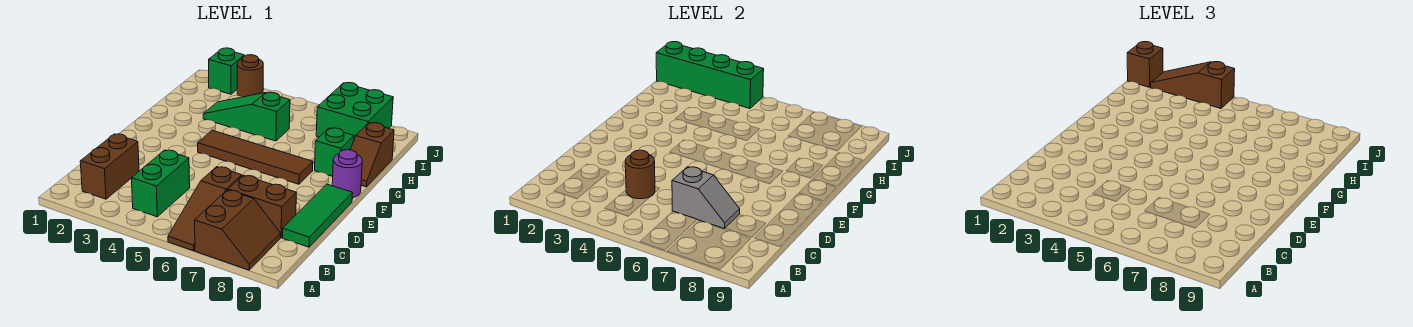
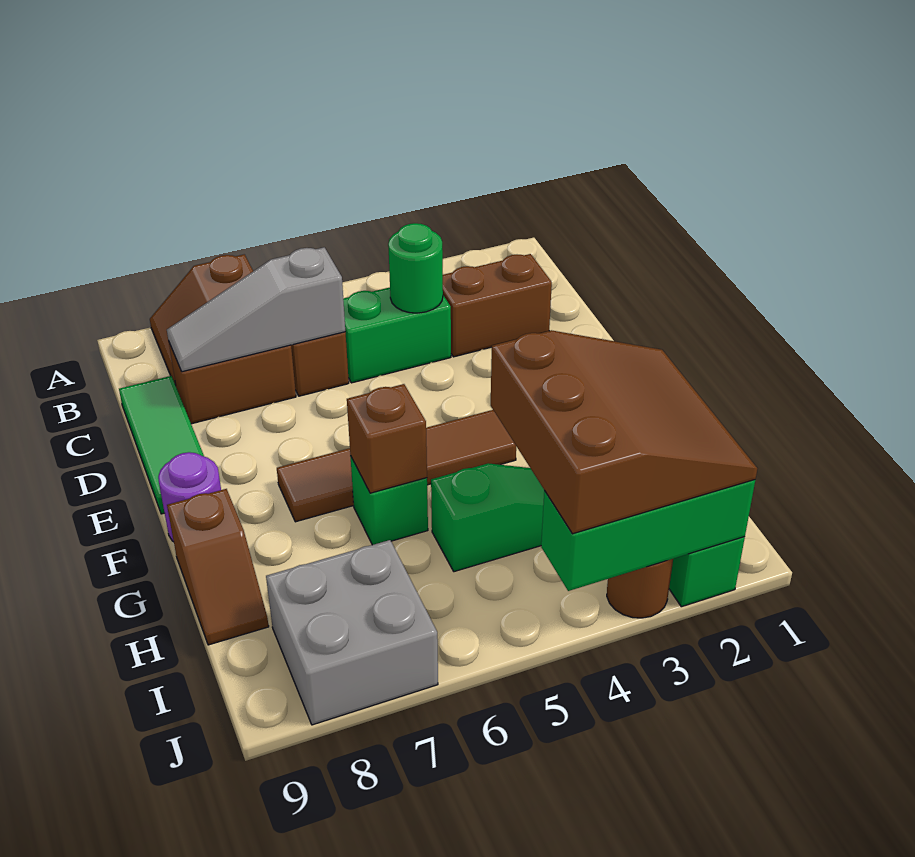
brown 1x2 brick [80,134,139,199] -> brown 1x2 brick turned to [443,254,552,357]
green 1x2 brick [132,150,190,217] -> green 1x2 brick turned to [343,287,451,383]
brown 1x1 round brick [625,150,655,199] -> green 1x1 round brick [388,223,443,313]
grey 1x2 slope [672,167,740,229] -> grey 1x3 slope [167,247,345,372]
green 1x1 brick [315,128,354,176] -> green 1x1 brick moved to [350,456,428,545]
brown 1x2 slope [350,123,394,187] -> brown 1x2 slope turned to [167,489,269,645]
green 2x2 brick [316,83,393,139] -> grey 2x2 brick [266,540,438,725]
green 1x4 brick [656,42,764,108] -> green 1x3 brick [541,480,755,591]
brown 1x1 brick [1127,42,1163,87] -> brown 1x1 brick moved to [347,384,427,493]
brown 1x3 slope [1151,62,1235,108] -> brown 3x3 slope [491,330,758,534]

